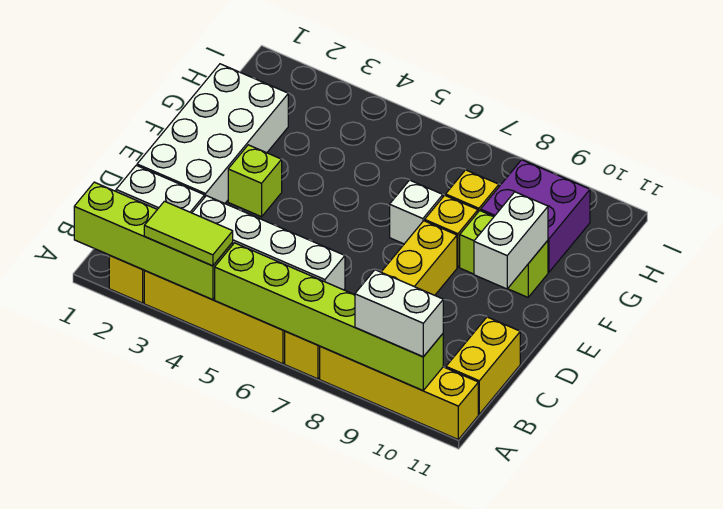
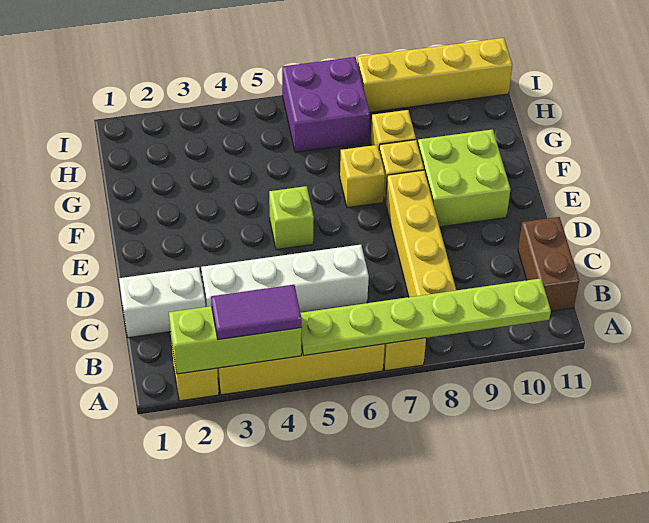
lime 1x4 brick [74,182,233,300] -> lime 1x3 brick [169,306,302,374]
lime 1x2 tile [144,201,233,266] -> purple 1x2 tile [211,285,302,340]
lime 1x6 brick [215,243,443,391] -> lime 1x6 plate [301,278,551,356]
yellow 1x4 brick [320,346,478,439] -> yellow 1x4 brick moved to [357,38,512,112]
white 1x2 brick [355,270,443,357] -> none
yellow 1x2 brick [446,317,520,414] -> brown 1x2 brick [518,217,579,311]
white 2x4 brick [137,64,288,203] -> none
lime 1x1 brick [228,145,282,217] -> lime 1x1 brick moved to [269,186,314,250]
white 1x2 brick [474,192,548,289] -> none
white 1x1 brick [390,180,443,244] -> yellow 1x1 brick [340,145,385,208]
lime 1x2 brick [460,211,548,297] -> lime 2x2 brick [418,129,511,227]
purple 2x2 brick [481,160,590,272] -> purple 2x2 brick moved to [282,57,370,152]

